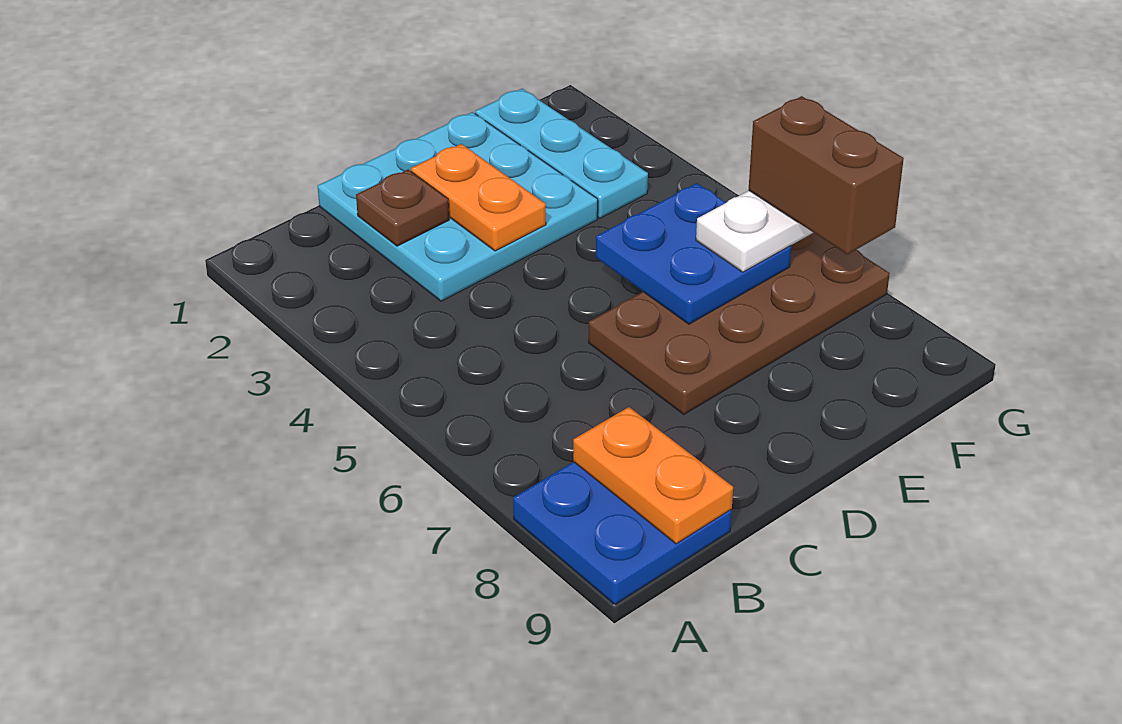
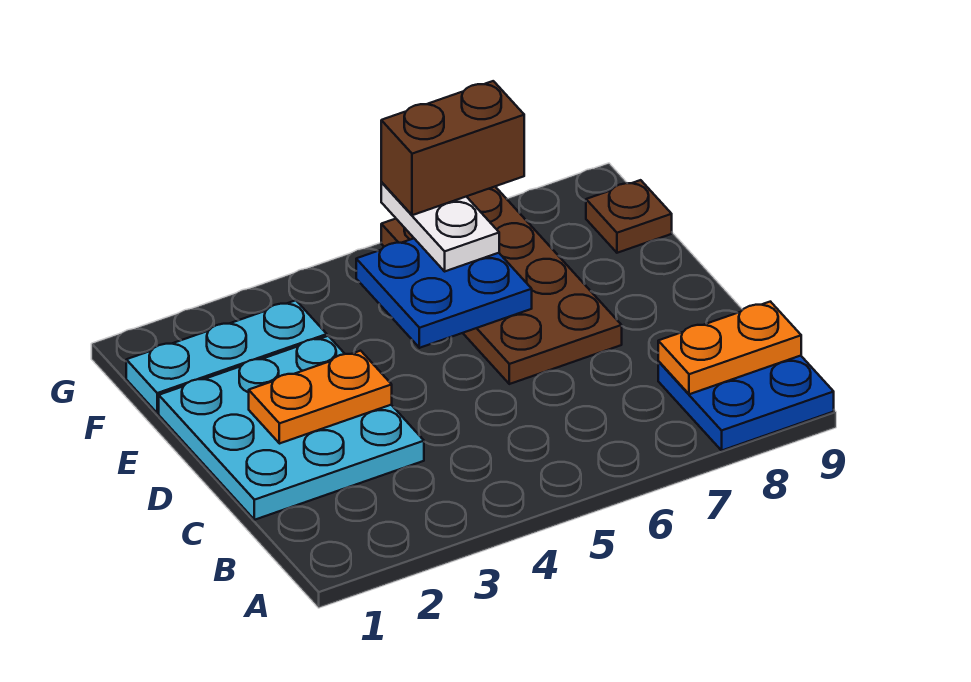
brown 1x1 plate [356,170,449,246] -> brown 1x1 plate moved to [586,180,672,253]

